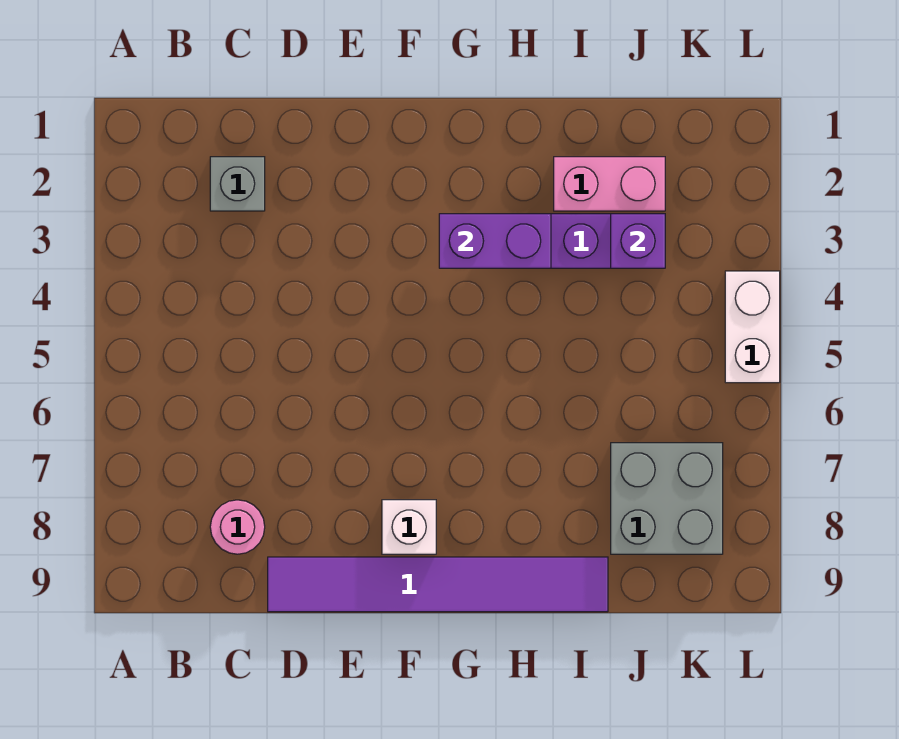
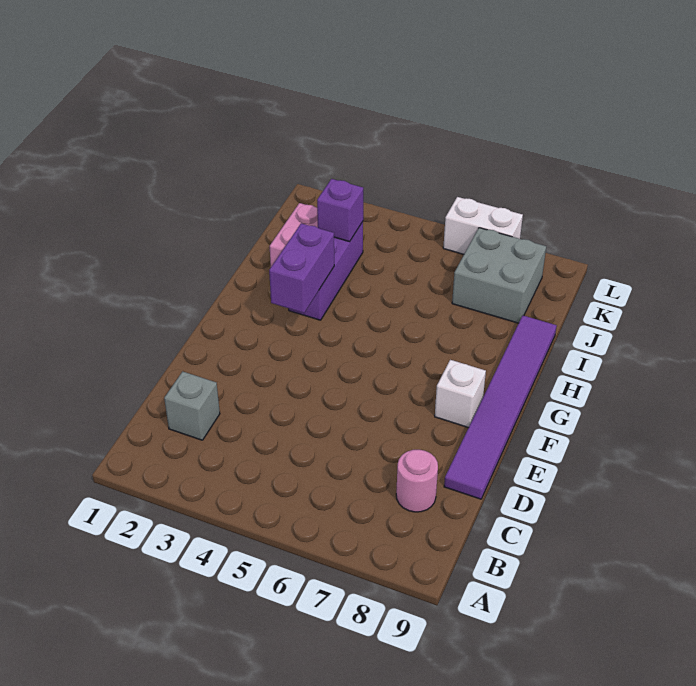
white 1x2 brick [725,271,780,383] -> white 1x2 brick moved to [443,197,523,254]

